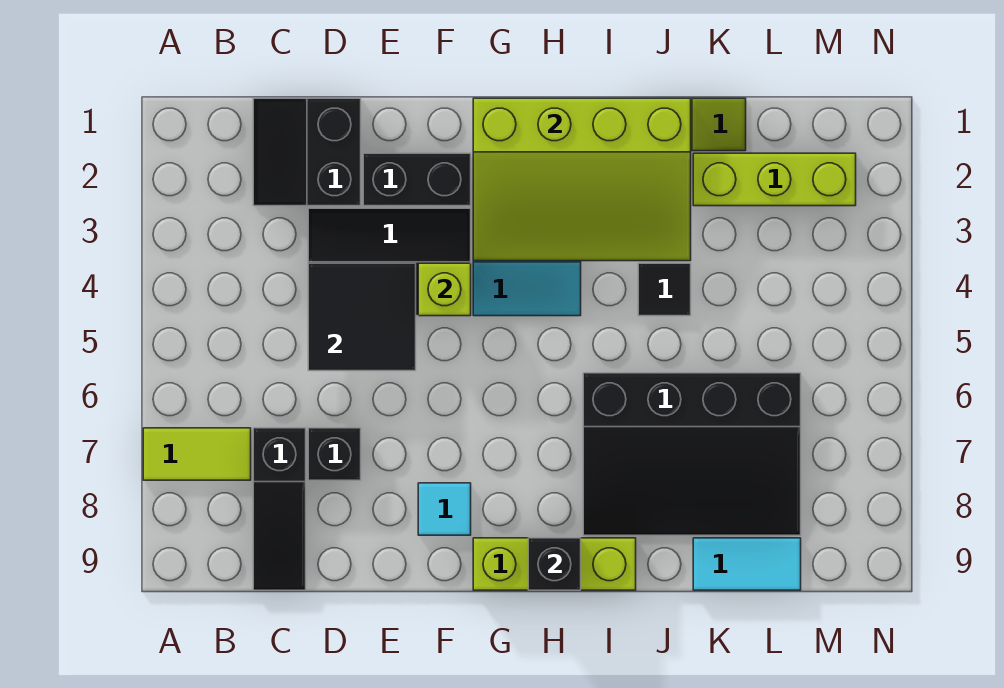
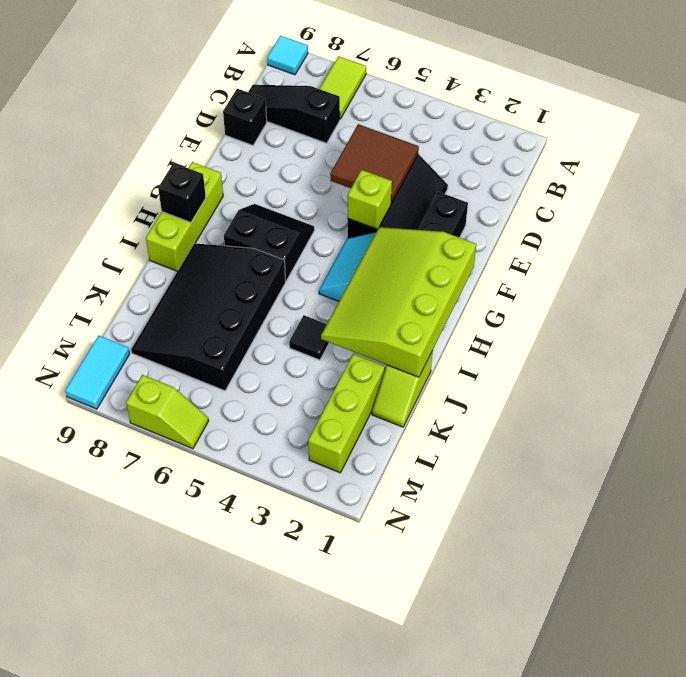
black 2x2 slope [253,98,361,206] -> black 2x2 slope moved to [224,204,315,281]
black 2x2 tile [308,263,416,371] -> brown 2x2 tile [330,124,419,203]
black 1x1 brick [308,428,361,480] -> black 1x1 brick moved to [223,89,267,145]
cyan 1x1 tile [418,483,471,535] -> cyan 1x1 tile moved to [267,36,308,75]
cyan 1x2 tile [693,538,801,590] -> cyan 1x2 tile moved to [65,335,130,409]
none -> lime 1x2 slope [126,375,209,449]

